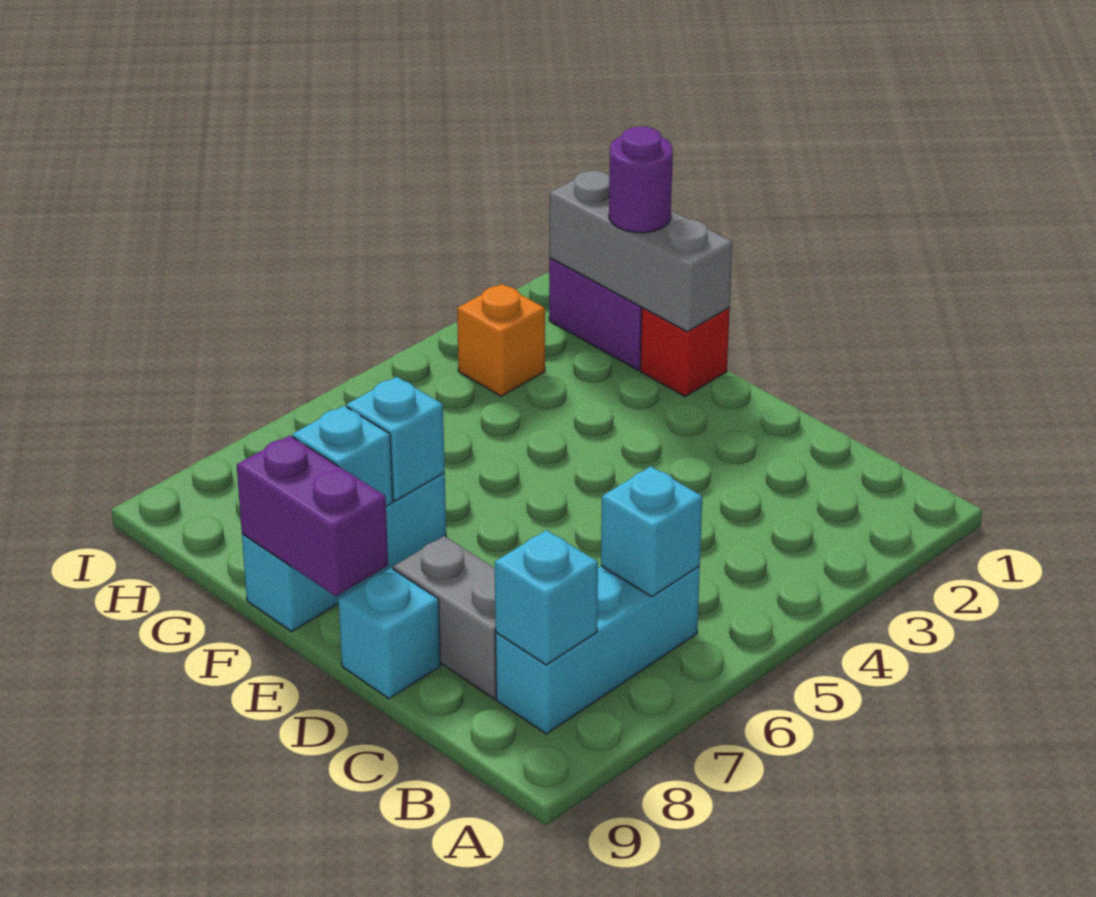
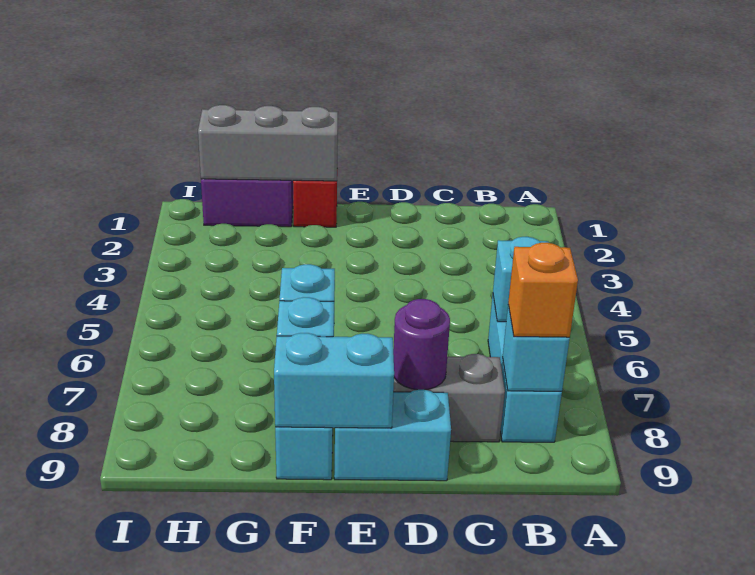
cyan 1x1 brick [338,568,440,699] -> cyan 1x2 brick [334,390,451,481]
purple 1x2 brick [237,435,388,596] -> cyan 1x2 brick [274,333,394,428]
purple 1x1 round brick [609,127,673,233] -> purple 1x1 round brick moved to [393,299,450,390]
orange 1x1 brick [457,284,545,396] -> orange 1x1 brick moved to [508,243,578,337]

